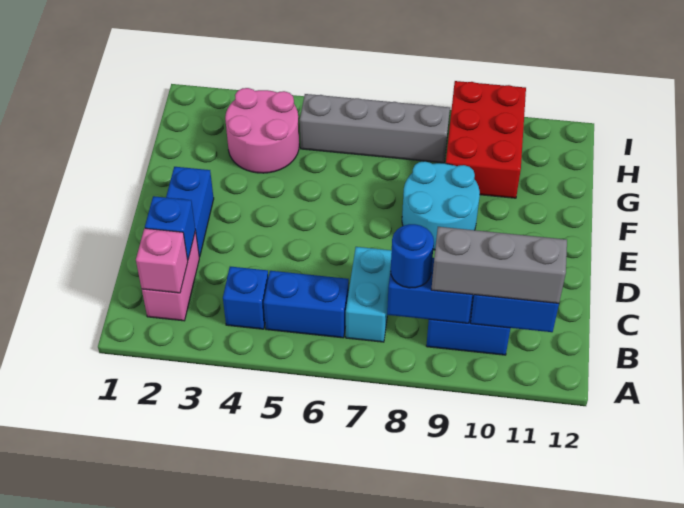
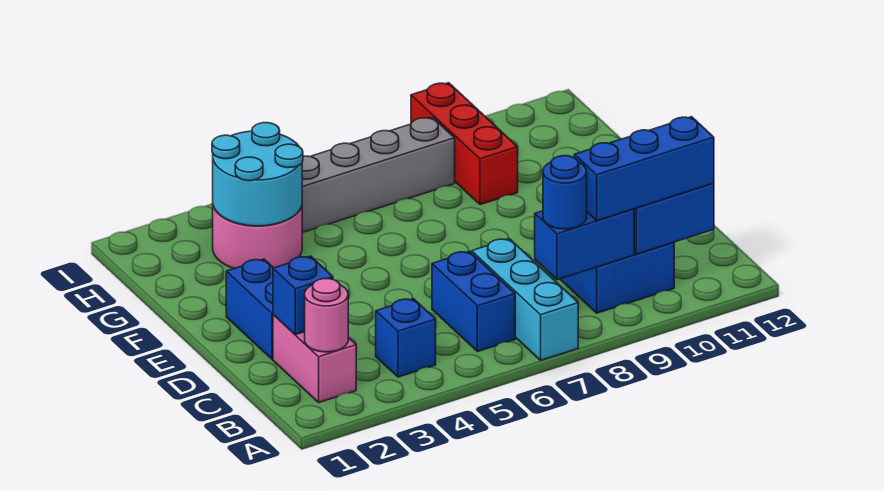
pink 1x1 brick [136,228,188,293] -> pink 1x1 round brick [305,279,348,352]
blue 1x2 brick [264,271,349,338] -> blue 1x2 brick turned to [432,251,515,352]
cyan 1x2 brick [346,247,392,342] -> cyan 1x3 brick [472,239,578,360]
grey 1x3 brick [431,227,567,303] -> blue 1x3 brick [574,117,714,221]
cyan 2x2 round brick [402,161,480,250] -> cyan 2x2 round brick moved to [212,123,303,226]
red 2x3 brick [446,81,526,198] -> red 1x3 brick [411,83,518,205]

